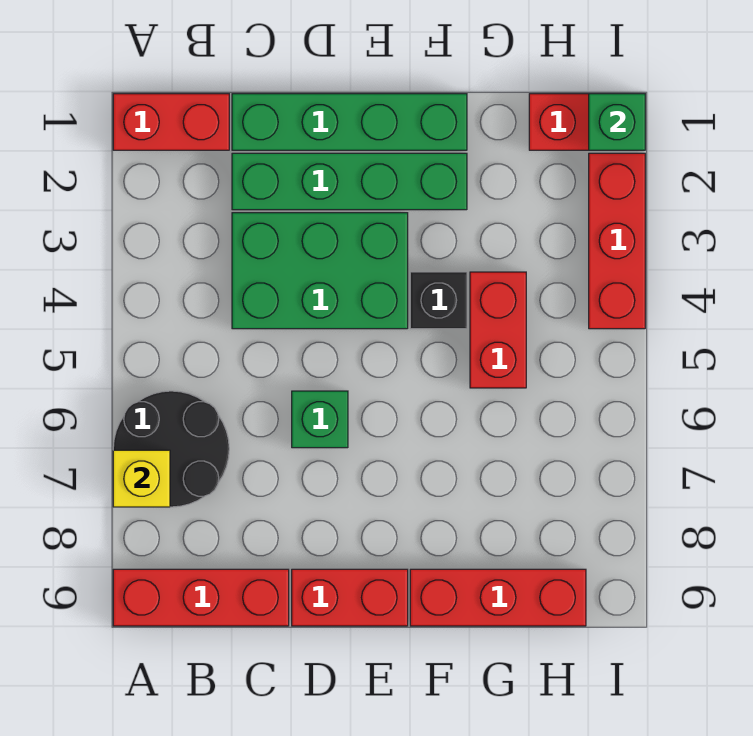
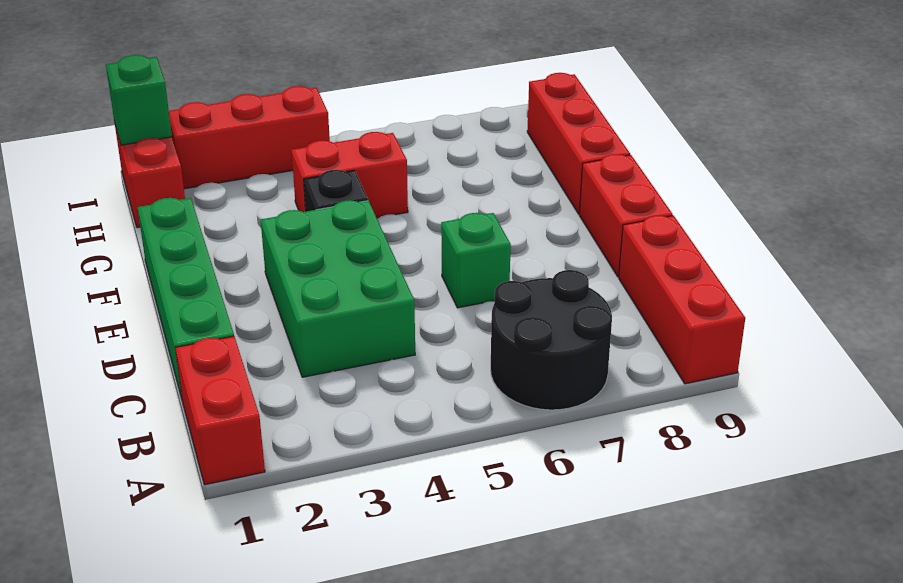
yellow 1x1 brick [113,450,170,507] -> none
green 1x4 brick [232,153,467,210] -> none

